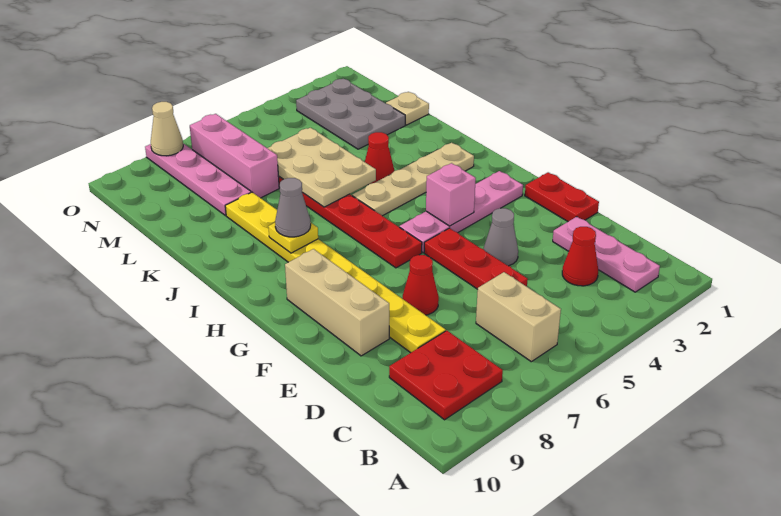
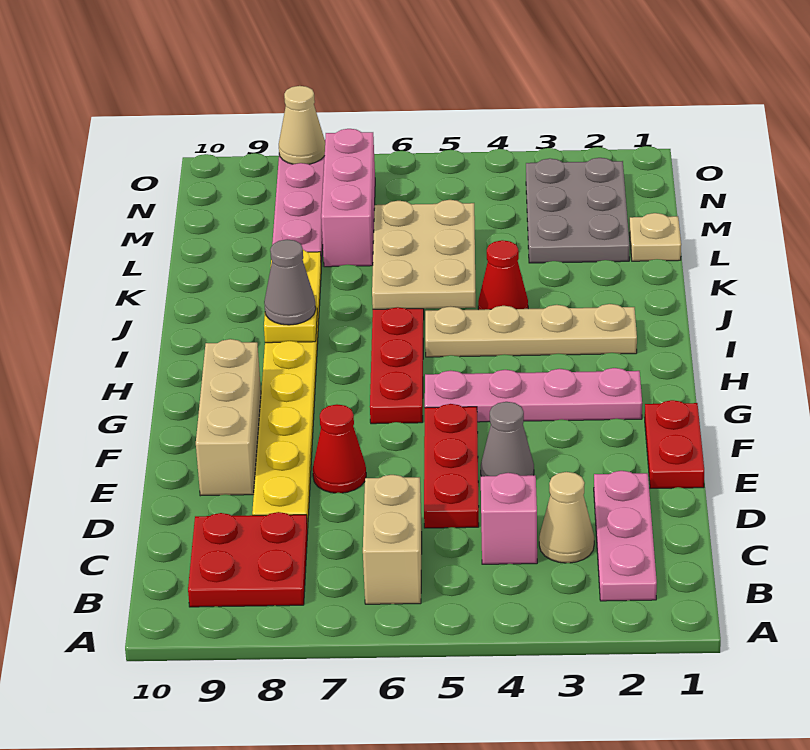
red 1x1 cone [562,227,598,286] -> tan 1x1 cone [539,472,594,563]
pink 1x1 brick [426,163,476,226] -> pink 1x1 brick moved to [481,473,537,564]

